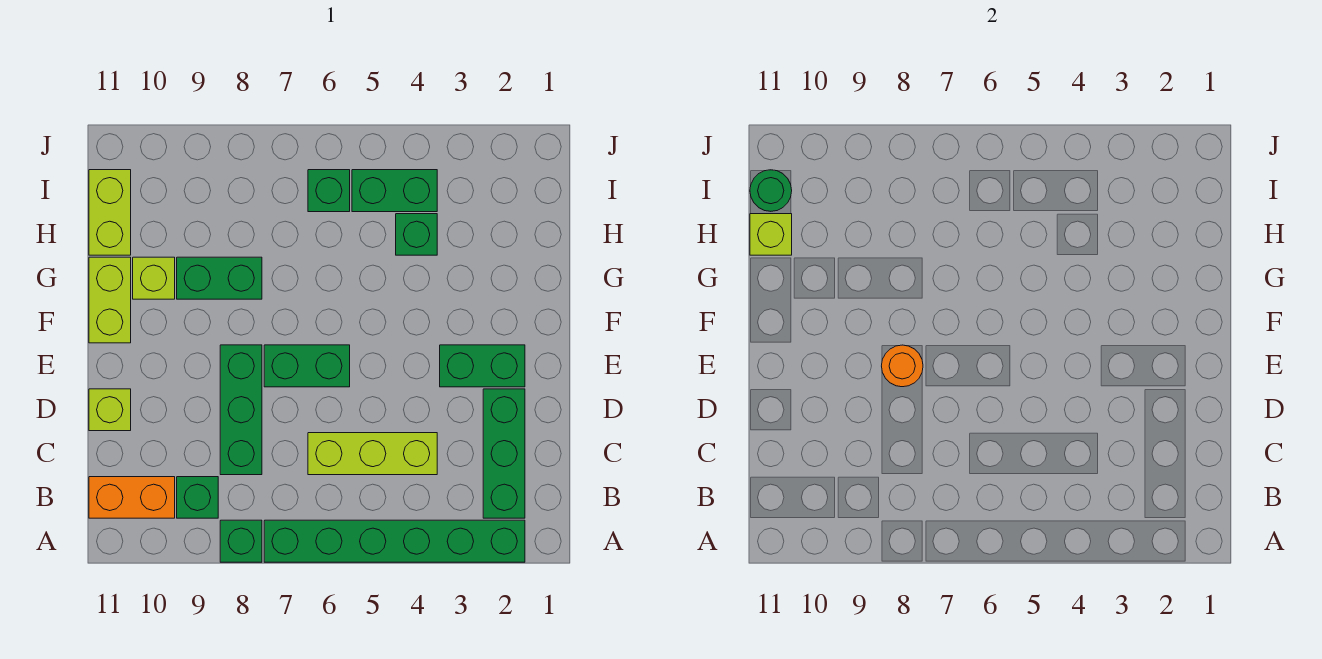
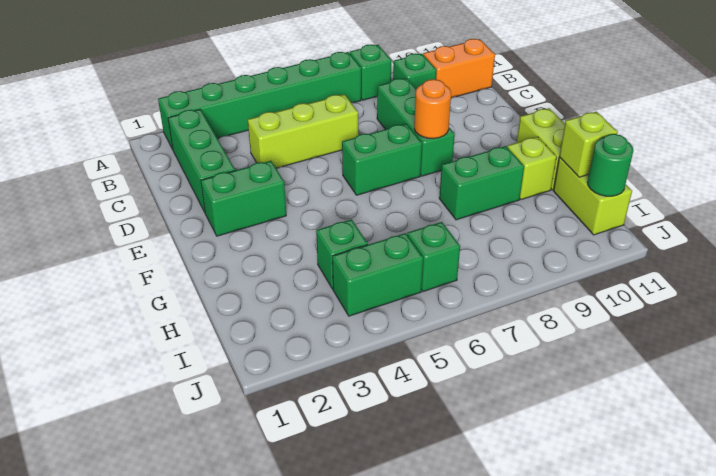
lime 1x1 brick [89,389,131,431] -> none

